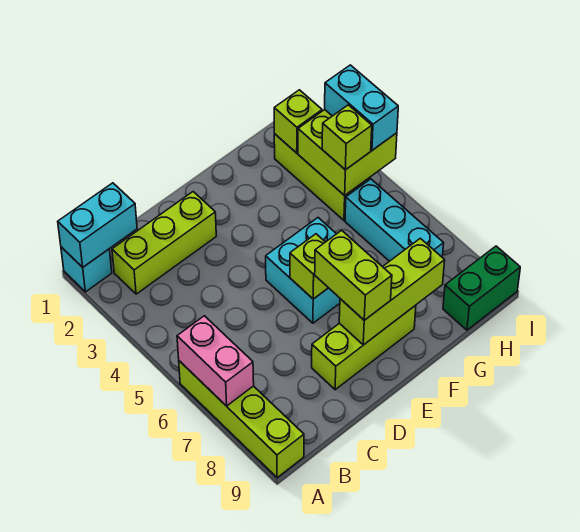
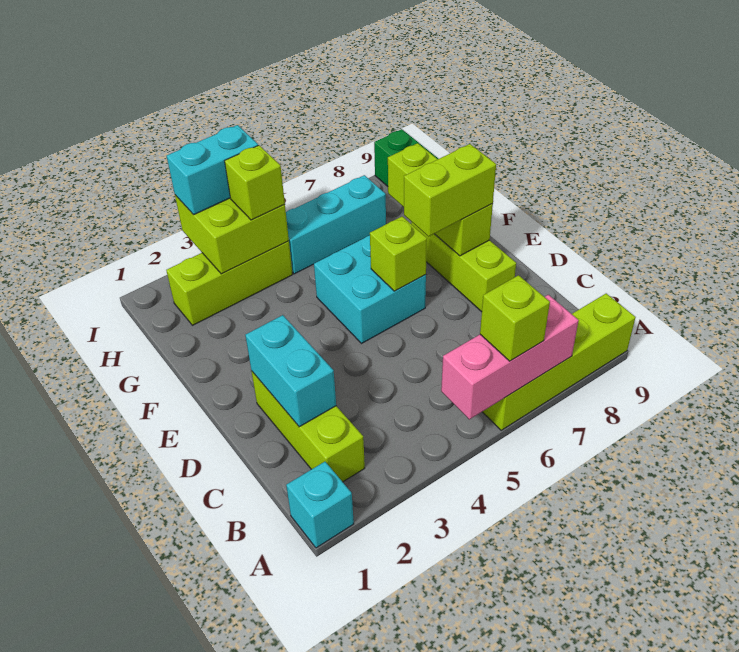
cyan 1x2 brick [58,183,137,267] -> cyan 1x2 brick moved to [245,315,336,427]
pink 1x2 brick [177,316,254,406] -> pink 1x3 brick [441,295,579,419]
lime 1x1 brick [274,90,322,153] -> lime 1x1 brick moved to [480,275,550,361]

